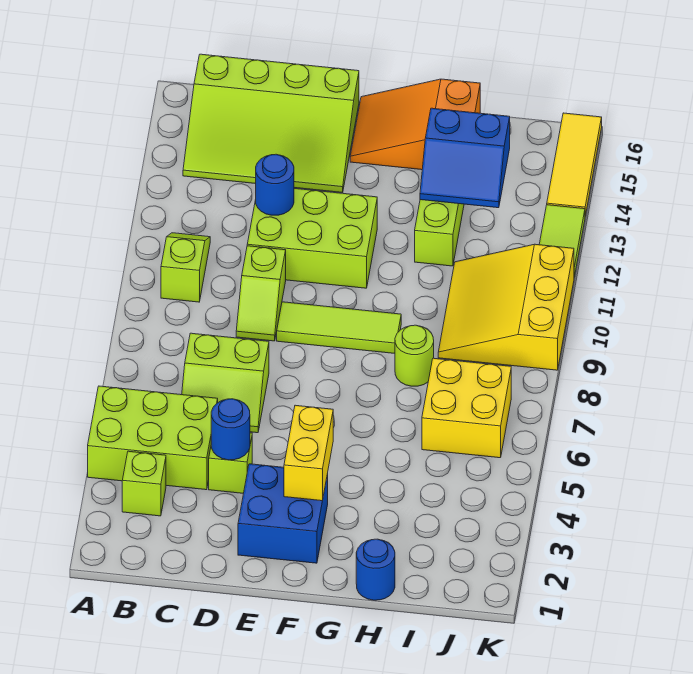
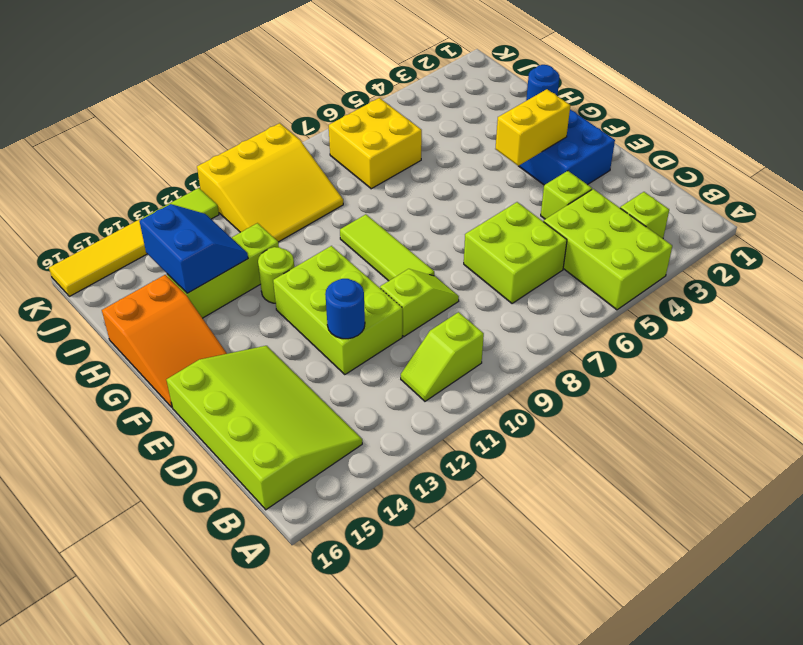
lime 2x2 slope [182,333,269,433] -> lime 2x2 brick [464,202,567,304]
blue 1x1 round brick [211,399,250,460] -> none
lime 1x1 round brick [395,325,434,386] -> lime 1x1 round brick moved to [258,247,294,303]

